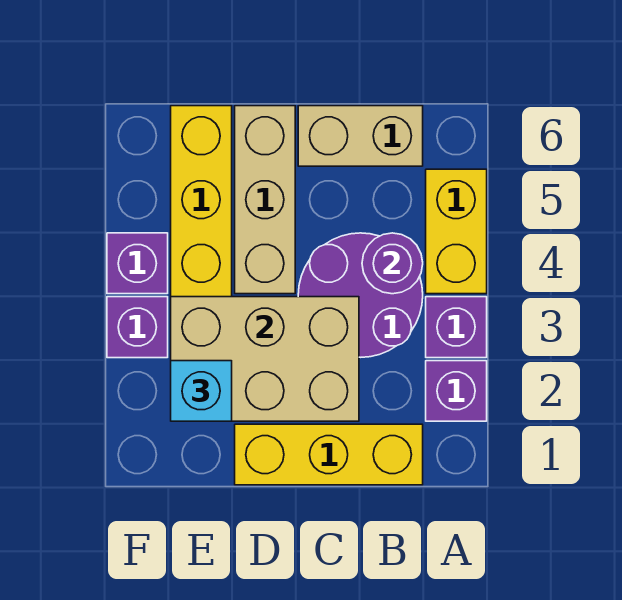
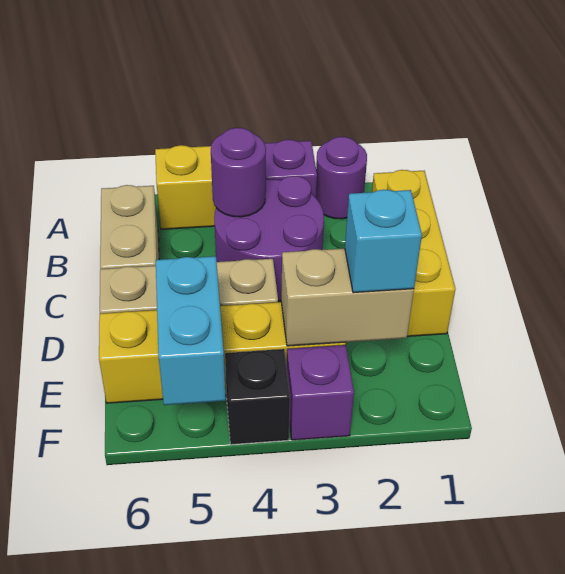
purple 1x1 brick [426,361,487,421] -> purple 1x1 round brick [316,137,367,219]
tan 2x3 brick [171,297,359,421] -> tan 1x2 brick [281,248,414,346]
none -> cyan 1x2 brick [156,256,226,405]
purple 1x1 brick [107,233,168,294] -> black 1x1 brick [225,349,290,445]

